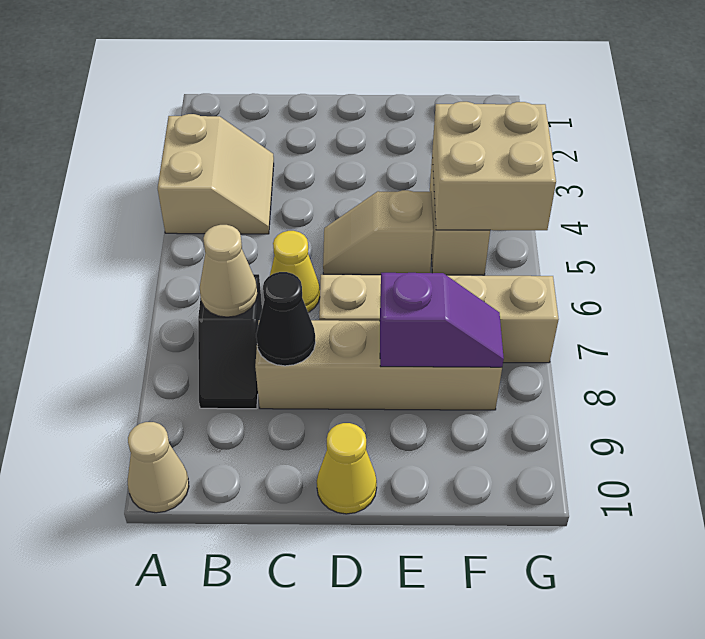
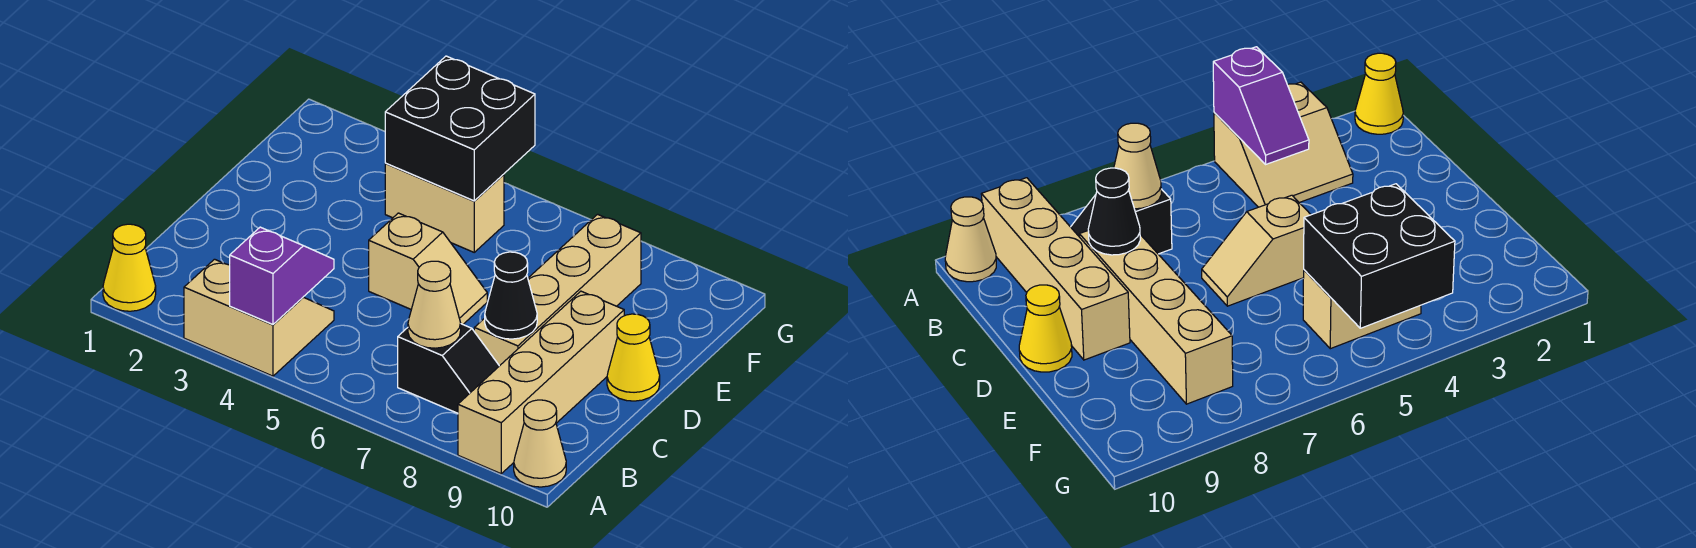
yellow 1x1 cone [270,231,320,313] -> yellow 1x1 cone moved to [103,224,156,311]
tan 1x2 slope [323,190,433,275] -> tan 1x2 slope turned to [369,213,487,324]
tan 1x4 brick [319,275,559,363] -> tan 1x4 brick moved to [458,291,624,474]
purple 1x2 slope [380,273,504,367] -> purple 1x2 slope moved to [230,227,334,324]
tan 2x2 brick [432,102,556,230] -> black 2x2 brick [385,56,535,201]

